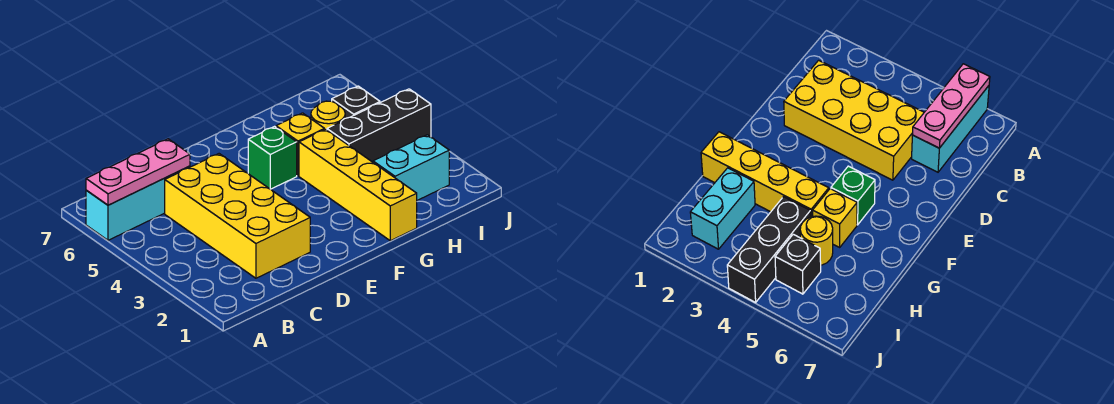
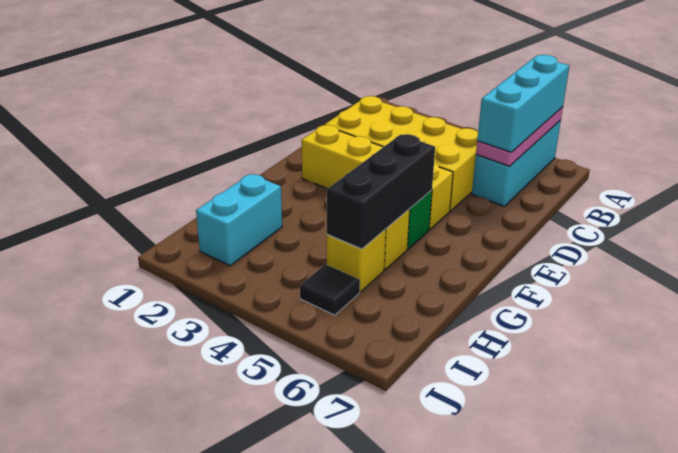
none -> cyan 1x3 brick [477,55,569,152]
yellow 1x4 brick [299,129,417,241] -> yellow 1x4 brick moved to [301,125,453,230]
black 1x3 brick [327,89,431,162] -> black 1x3 brick moved to [327,134,435,249]
yellow 1x1 round brick [311,101,345,130] -> yellow 1x1 brick [327,229,386,292]
black 1x1 brick [332,86,380,118] -> black 1x1 tile [300,264,360,315]

